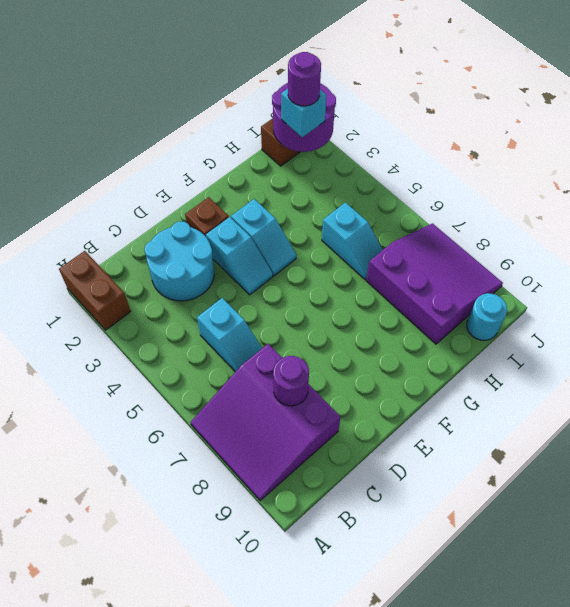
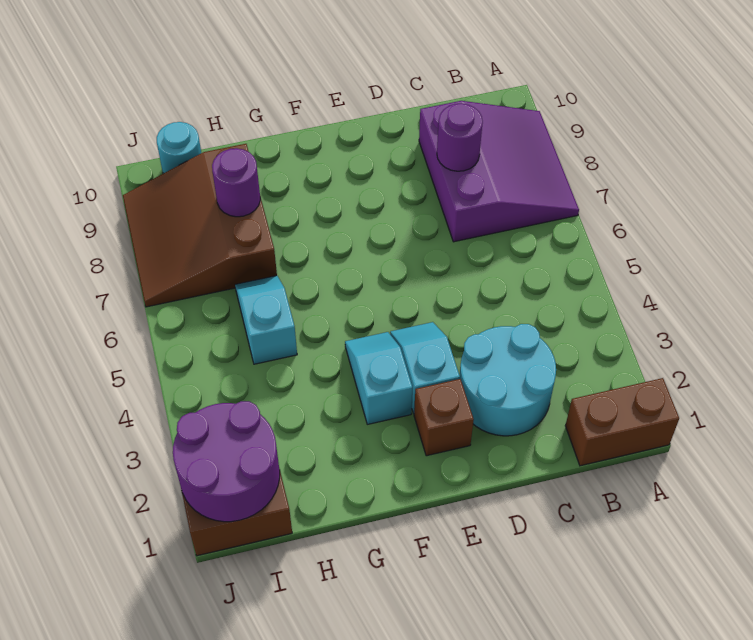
brown 1x2 brick [59,251,131,330] -> brown 1x2 brick turned to [565,378,679,466]
cyan 1x2 slope [197,298,262,372] -> none
purple 3x3 slope [366,223,503,344] -> brown 3x3 slope [123,144,277,307]
cyan 1x1 brick [281,89,326,137] -> none
purple 1x1 round brick [288,52,321,106] -> purple 1x1 round brick moved to [212,148,260,217]

